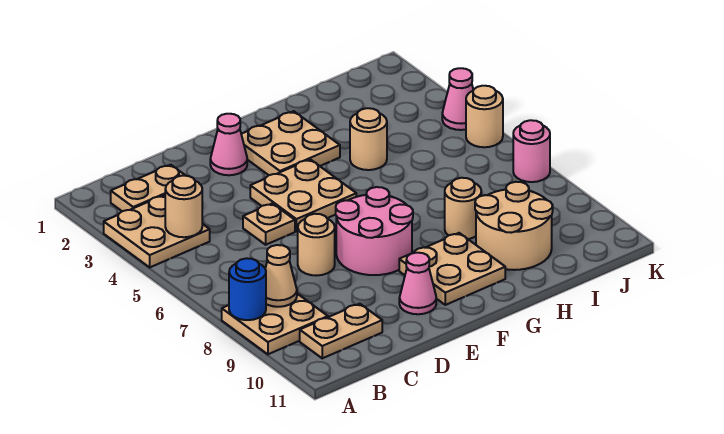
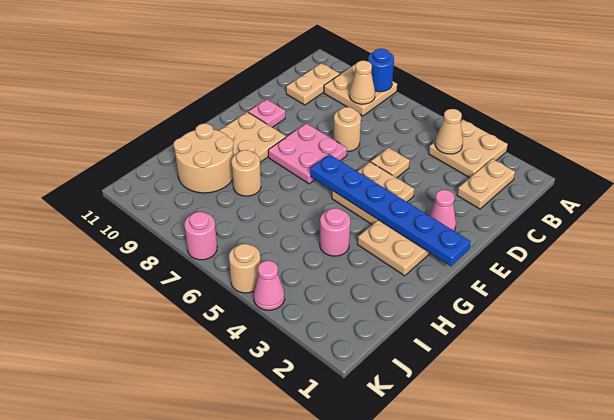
tan 1x1 round brick [165,176,202,237] -> tan 1x1 cone [435,109,463,154]
pink 2x2 round brick [336,187,413,275] -> pink 2x2 plate [268,123,347,184]
pink 1x1 cone [399,253,436,314] -> pink 1x1 plate [248,99,285,127]
none -> blue 1x6 plate [310,154,471,266]
tan 1x1 round brick [350,108,387,170] -> pink 1x1 round brick [320,208,350,256]

